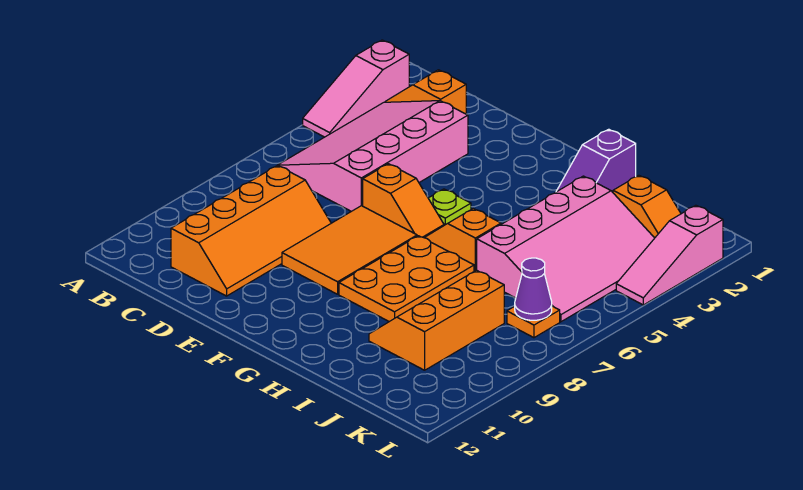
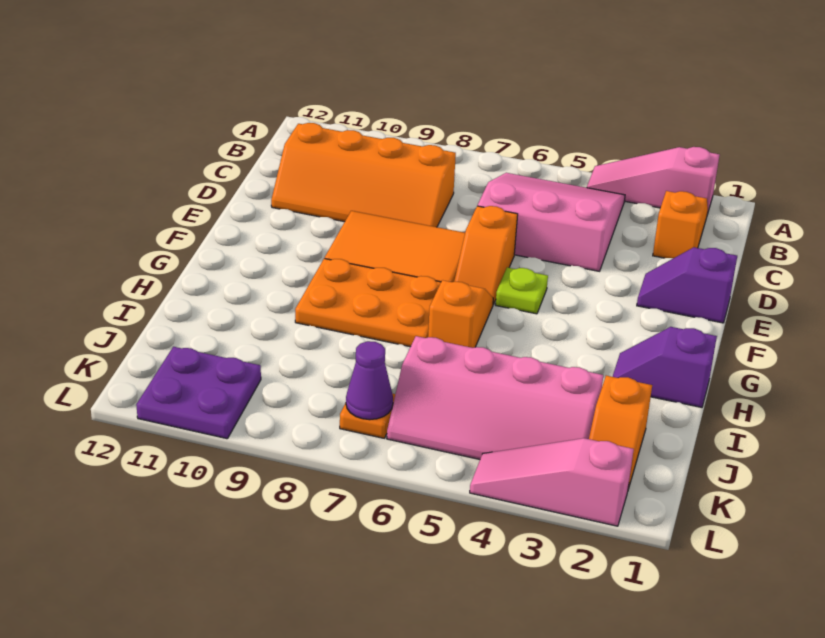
pink 3x4 slope [278,101,468,211] -> pink 3x3 slope [478,173,625,271]
none -> purple 1x2 slope [637,247,737,323]
pink 3x4 slope [477,176,654,322] -> pink 2x4 slope [387,336,603,459]
orange 2x3 slope [369,270,504,370] -> none
none -> purple 2x2 plate [136,347,261,439]

